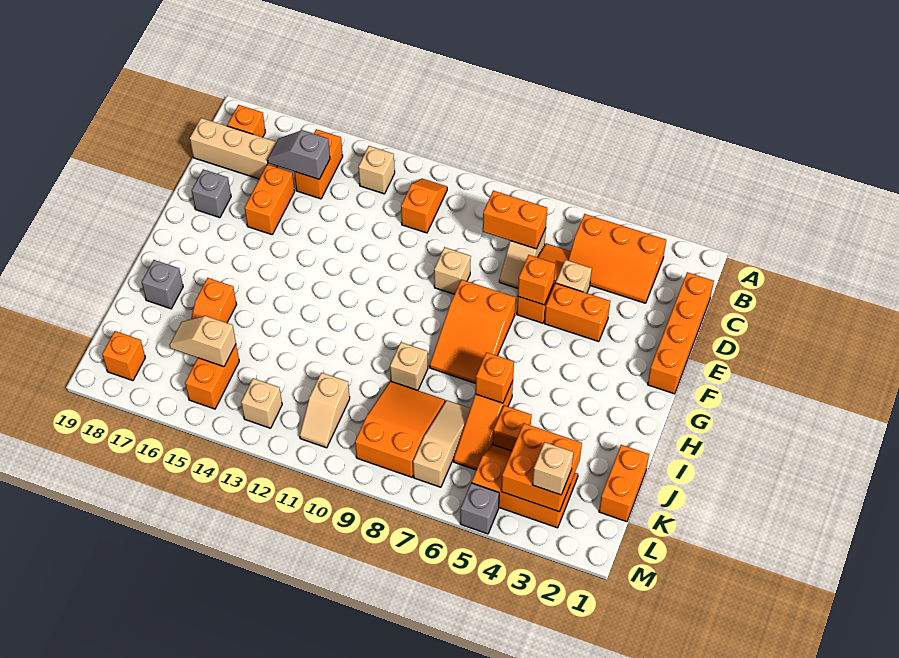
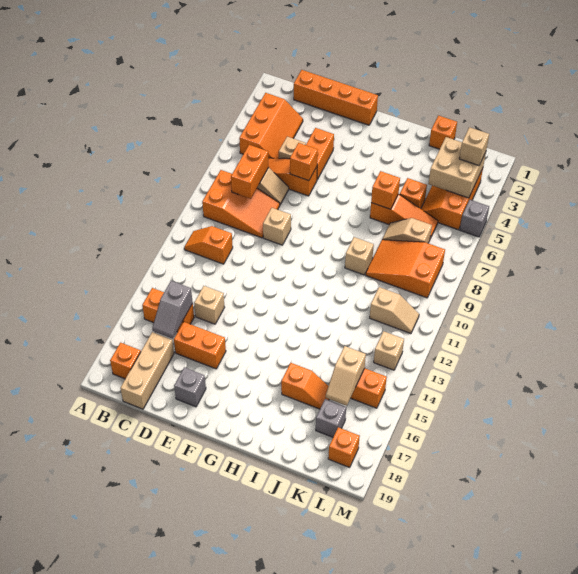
tan 1x1 brick [358,146,395,194] -> tan 1x1 brick moved to [194,286,225,324]
orange 2x3 slope [430,280,516,383] -> orange 2x3 slope moved to [202,170,280,238]
grey 1x1 brick [142,260,183,309] -> grey 1x1 brick moved to [316,399,346,437]
orange 1x2 brick [599,445,649,522] -> orange 1x1 brick [429,116,457,149]
tan 1x3 slope [413,400,471,487] -> tan 1x2 slope [382,218,432,243]
orange 2x2 brick [501,423,582,512] -> tan 2x2 brick [428,137,486,198]

